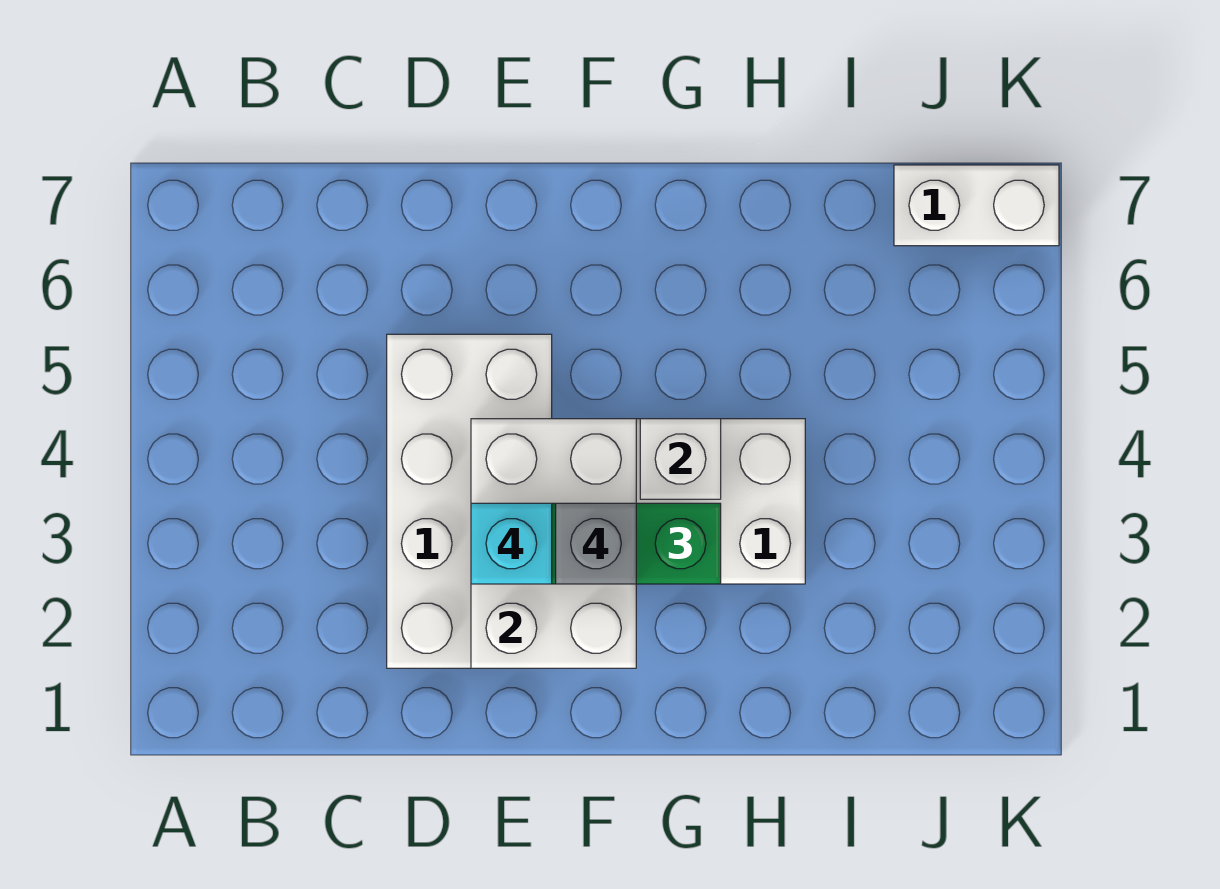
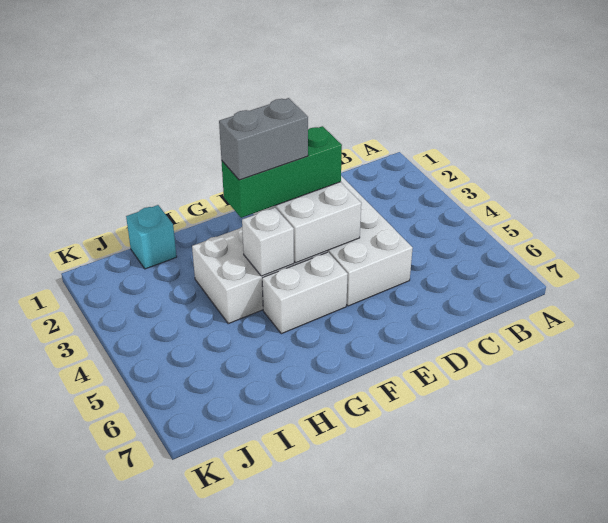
cyan 1x1 brick [471,503,552,584] -> cyan 1x1 brick moved to [126,205,177,269]
grey 1x1 brick [556,503,636,584] -> grey 1x2 brick [219,98,308,180]
white 1x2 brick [894,165,1059,246] -> white 1x2 brick moved to [262,252,348,334]

